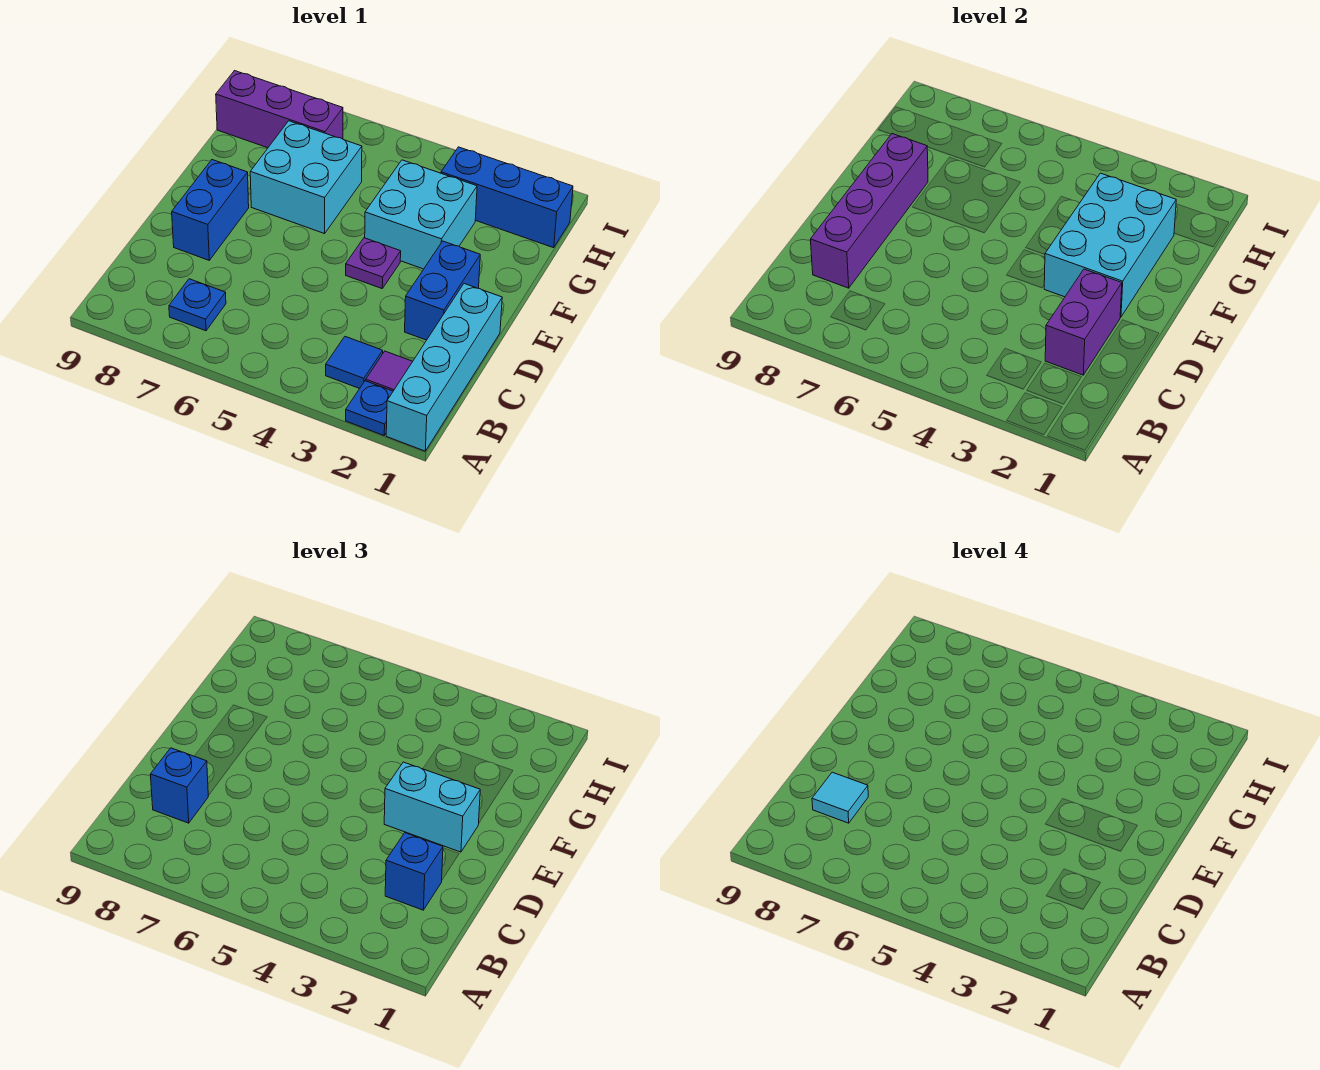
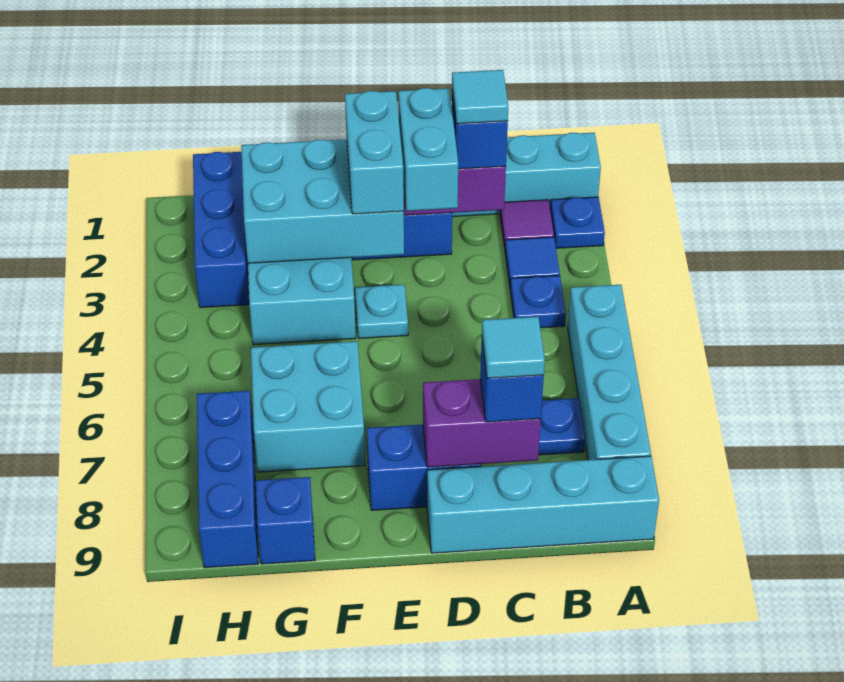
none -> cyan 1x4 brick [568,285,651,460]
none -> cyan 1x4 brick [427,456,659,553]
none -> blue 1x1 plate [510,276,566,328]
none -> cyan 1x1 tile [452,70,508,124]
purple 1x4 brick [810,134,928,288] -> purple 1x2 brick [423,379,541,467]
none -> cyan 1x2 brick [398,88,458,211]
purple 1x1 plate [346,238,401,288] -> cyan 1x1 plate [355,285,408,338]
none -> blue 1x1 brick [256,477,315,564]
purple 1x3 brick [216,71,343,148] -> blue 1x3 brick [197,391,258,568]

